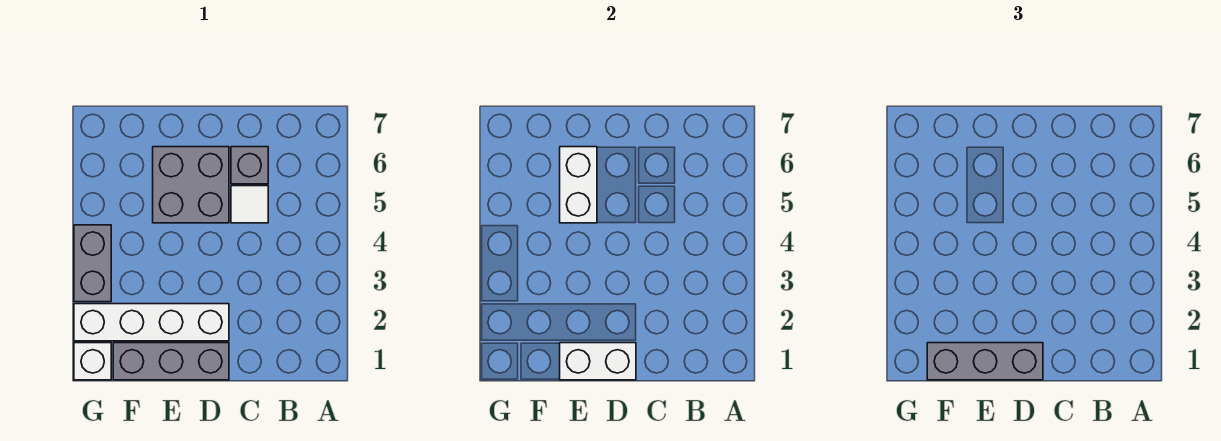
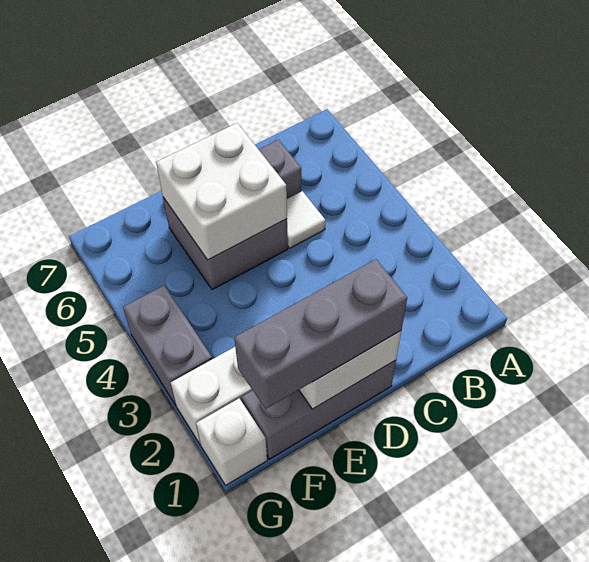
white 1x2 brick [560,147,597,223] -> white 2x2 brick [156,123,287,260]

